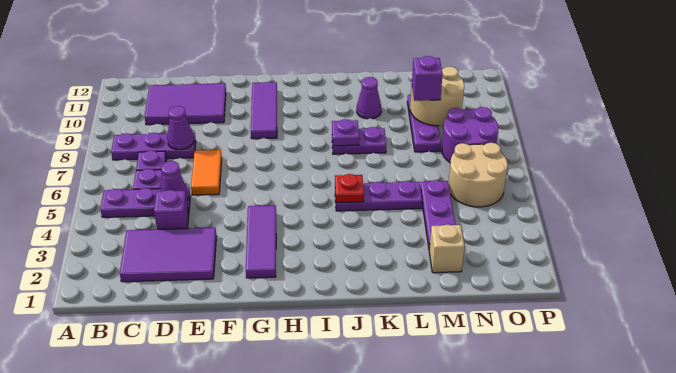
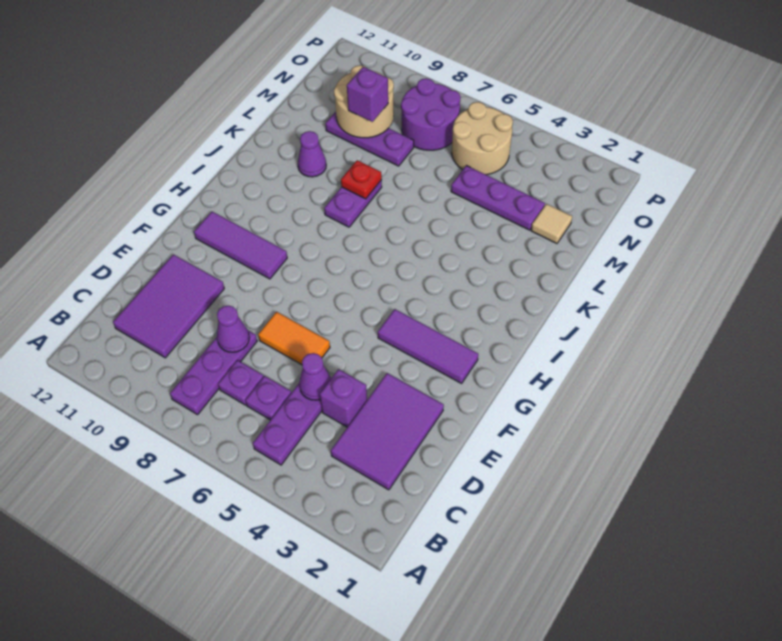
purple 1x3 plate [335,181,422,211] -> none
red 1x1 plate [335,174,364,203] -> red 1x1 plate moved to [341,160,382,199]
purple 1x1 plate [332,119,359,146] -> none
tan 1x1 brick [429,225,465,273] -> tan 1x1 tile [531,204,572,243]

